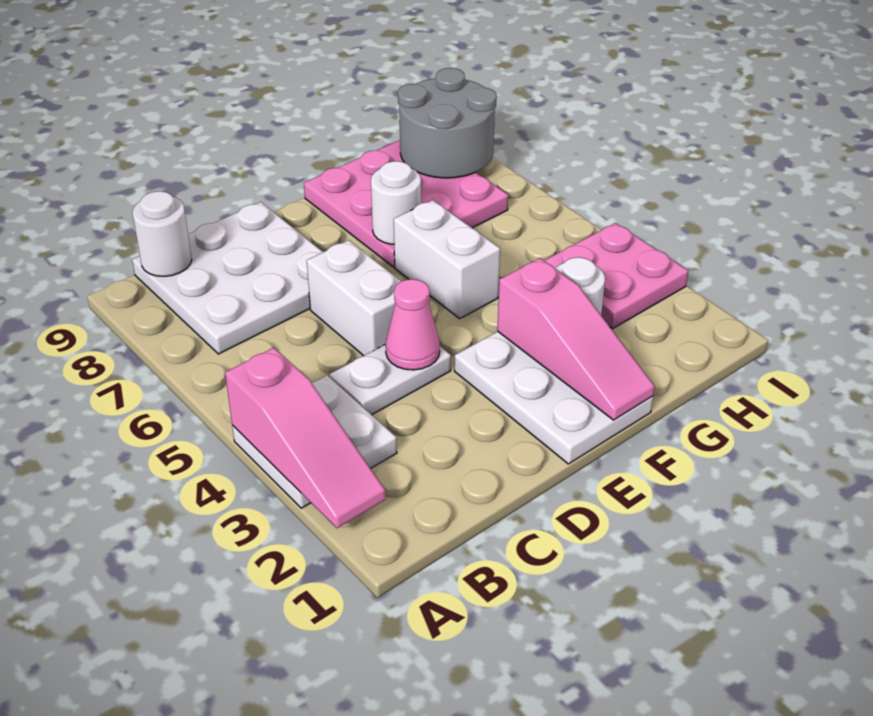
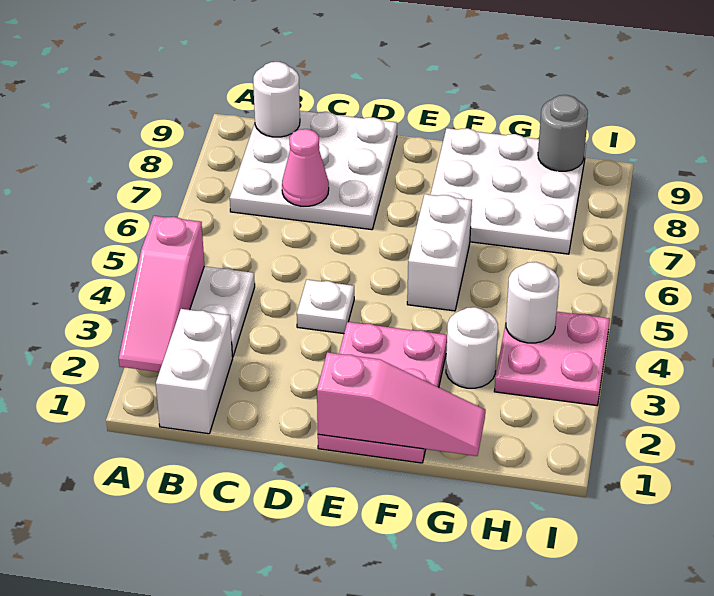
white 1x2 plate [329,344,451,415] -> white 1x1 plate [297,280,354,334]
pink 1x1 cone [386,279,440,370] -> pink 1x1 cone moved to [282,129,329,206]
white 1x2 brick [307,240,401,356] -> white 1x2 brick moved to [156,309,233,434]
white 2x3 plate [454,331,653,464] -> pink 2x3 plate [318,322,447,463]
pink 1x3 slope [497,258,655,420] -> pink 1x3 slope turned to [317,352,485,456]
pink 3x3 plate [304,140,508,267] -> white 3x3 plate [430,128,586,254]
white 1x1 round brick [371,161,421,244] -> white 1x1 round brick moved to [506,262,559,343]
grey 2x2 round brick [398,68,497,178] -> grey 1x1 round brick [538,95,588,171]

